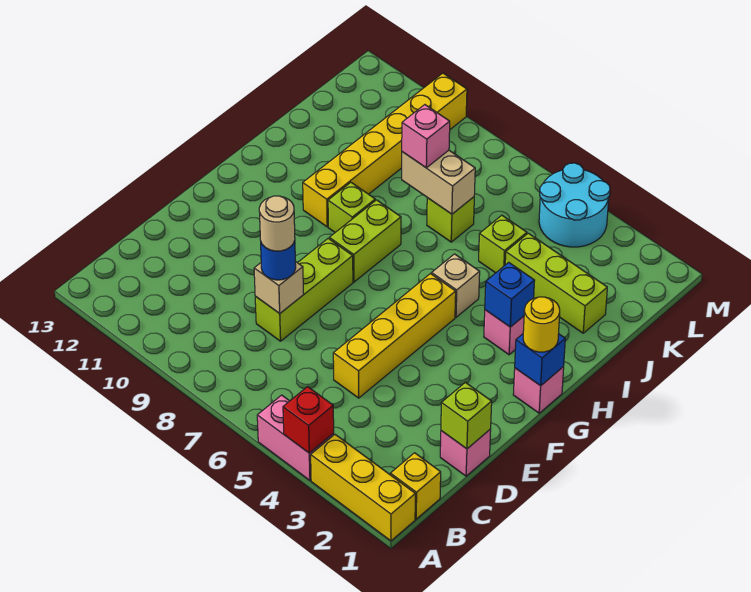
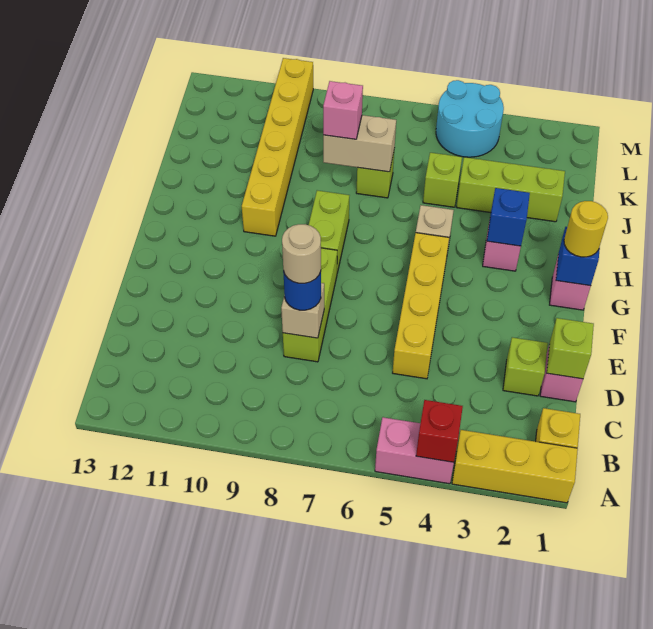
lime 1x1 brick [328,182,375,232] -> lime 1x1 brick moved to [503,337,548,396]

